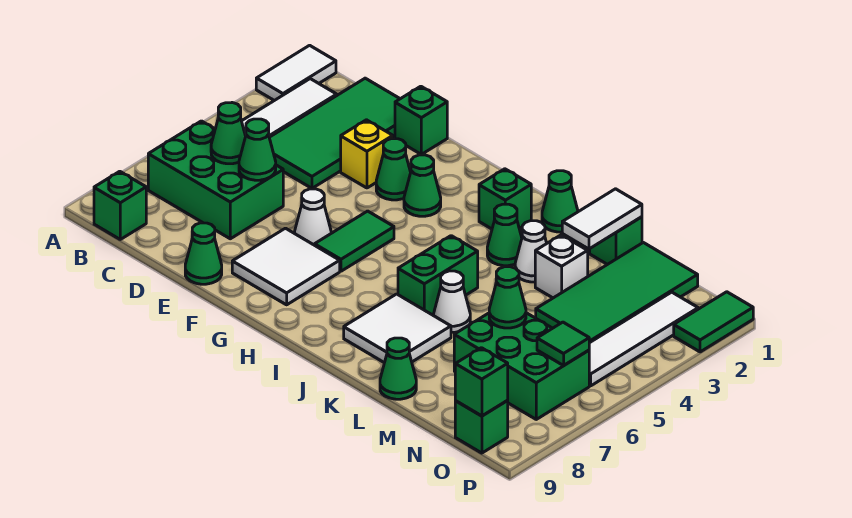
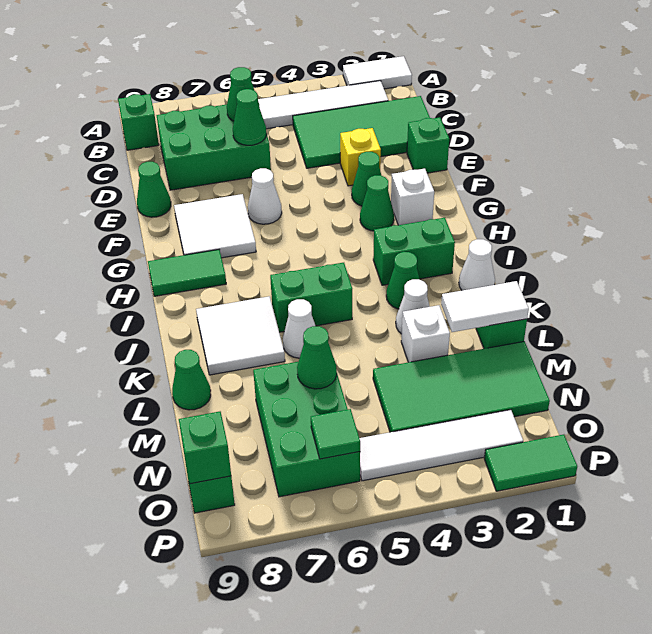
green 2x3 brick [148,121,283,239] -> green 2x3 brick turned to [156,105,271,190]
none -> white 1x1 brick [391,169,434,225]
green 1x2 tile [315,211,394,271] -> green 1x2 tile moved to [148,250,226,296]
green 1x1 brick [479,169,531,229] -> green 1x2 brick [373,218,455,285]
green 1x1 cone [542,171,578,232] -> white 1x1 cone [459,239,495,290]

